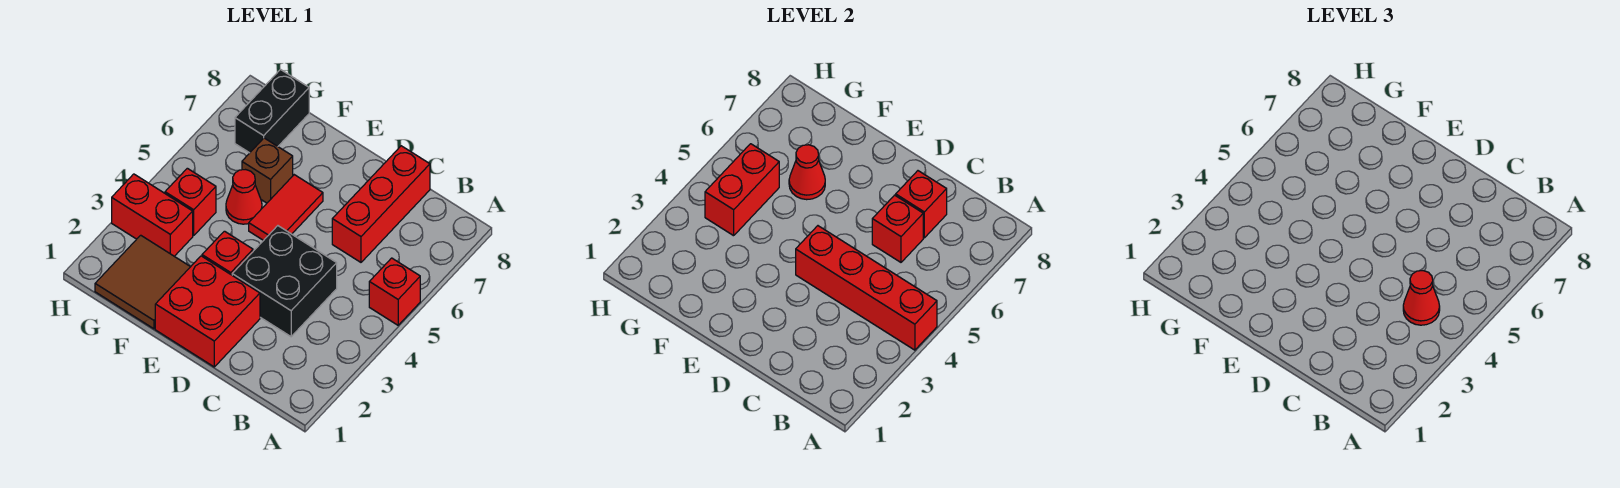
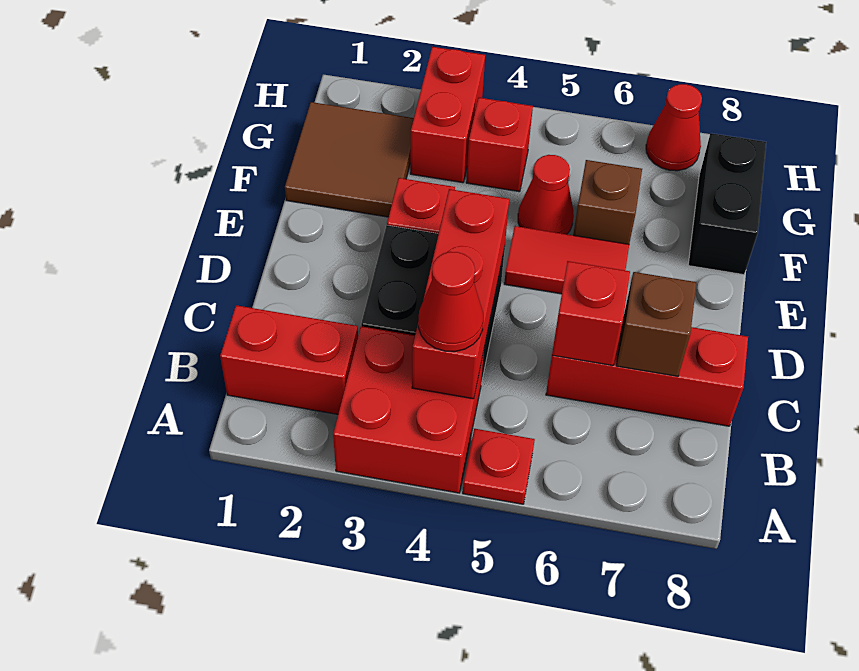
red 1x4 brick [796,226,937,350] -> red 1x3 brick [412,189,509,399]
red 1x1 brick [369,258,420,325] -> red 1x1 plate [463,429,535,504]
red 1x1 brick [896,171,947,238] -> brown 1x1 brick [616,272,696,376]
red 2x2 brick [155,256,260,367] -> red 2x2 brick moved to [333,326,484,493]
red 1x1 cone [789,145,825,200] -> red 1x1 cone moved to [646,84,702,171]
red 1x2 brick [705,144,779,236] -> red 1x2 brick moved to [220,305,358,414]
black 1x2 brick [235,70,309,153] -> black 1x2 brick turned to [688,133,766,275]

